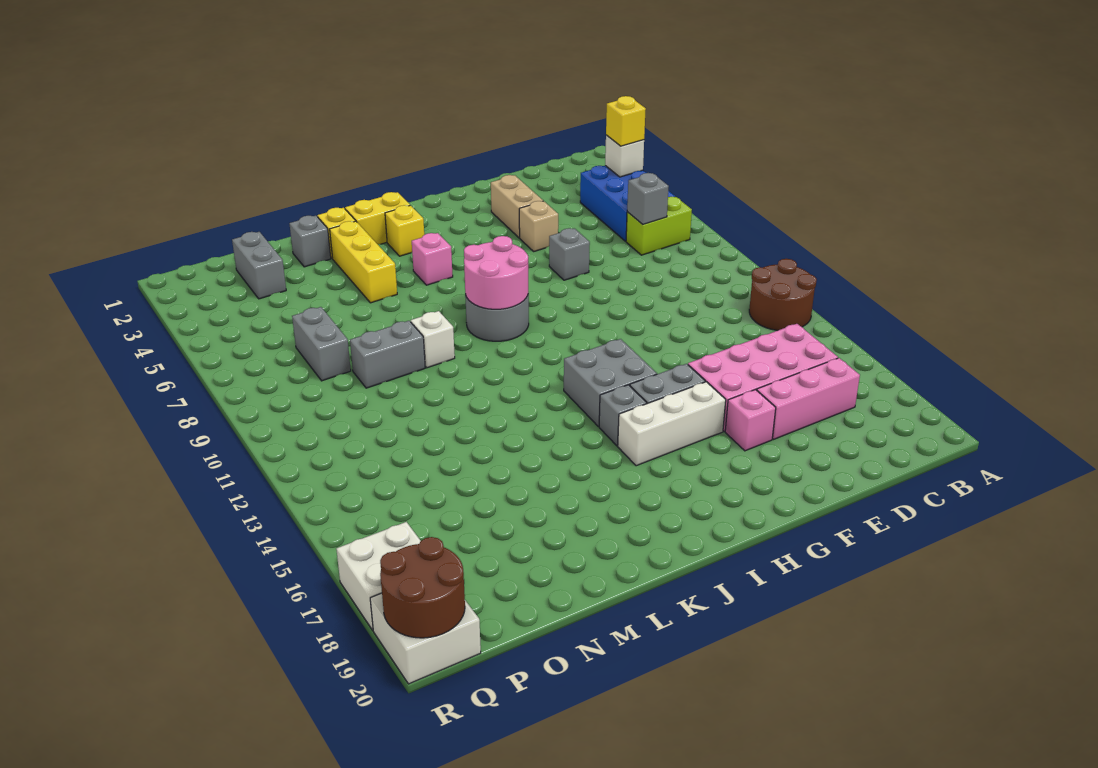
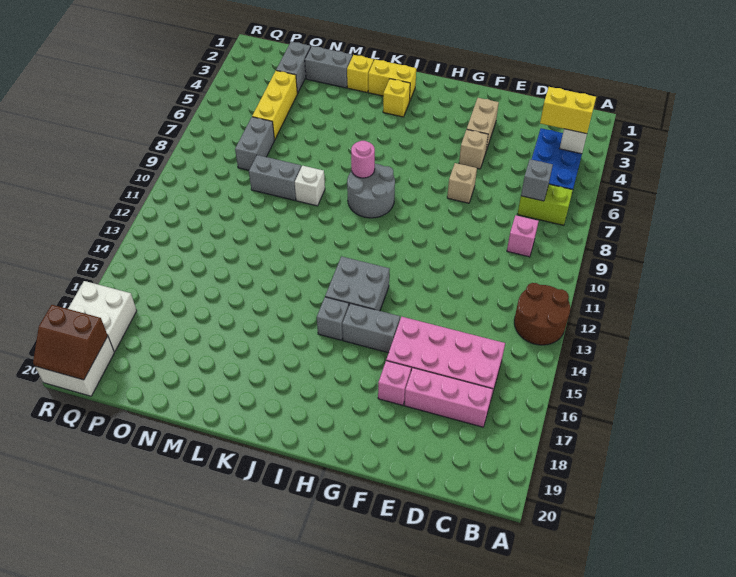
yellow 1x1 brick [606,96,646,146] -> yellow 1x2 brick [540,87,596,134]
grey 1x1 brick [549,228,590,280] -> tan 1x1 brick [447,163,477,203]
white 1x3 brick [618,382,726,466] -> none
pink 2x2 round brick [464,236,528,309] -> pink 1x1 round brick [351,141,375,178]
pink 1x1 brick [412,233,453,285] -> pink 1x1 brick moved to [507,215,539,257]
yellow 1x3 brick [330,221,397,303] -> yellow 1x3 brick moved to [252,71,298,140]
grey 1x1 brick [289,216,331,267] -> grey 1x2 brick [305,46,352,88]
brown 2x2 round brick [380,537,465,638] -> brown 2x2 slope [33,305,108,380]

